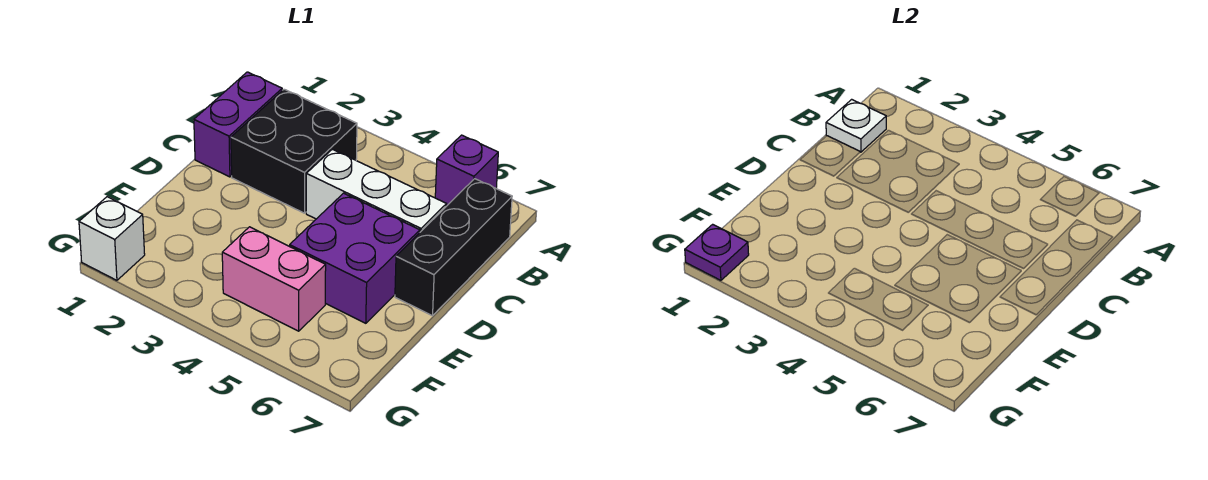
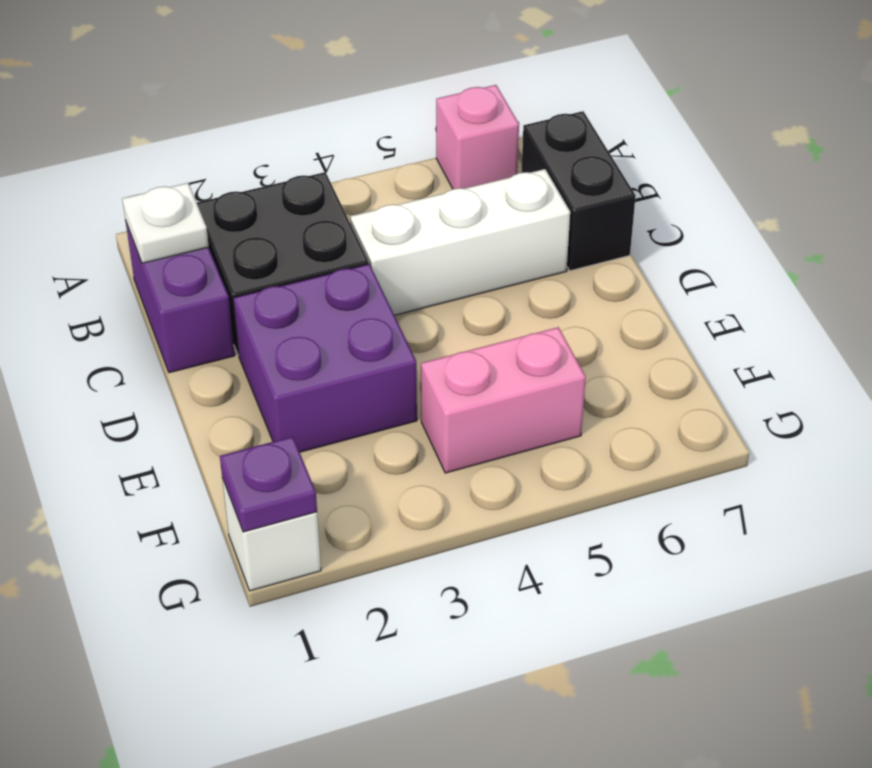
purple 1x1 brick [435,135,498,205] -> pink 1x1 brick [436,85,519,189]
black 1x3 brick [395,179,512,316] -> black 1x2 brick [522,111,636,271]
purple 2x2 brick [290,193,420,323] -> purple 2x2 brick moved to [233,264,417,452]

